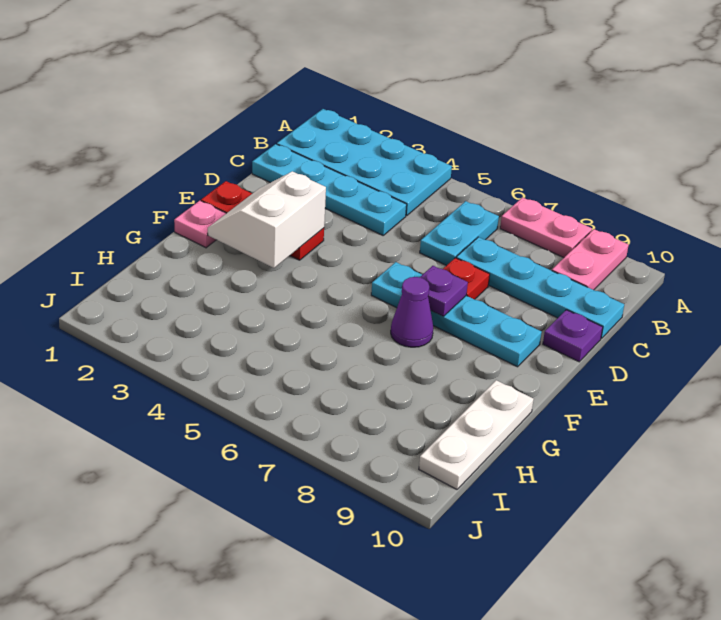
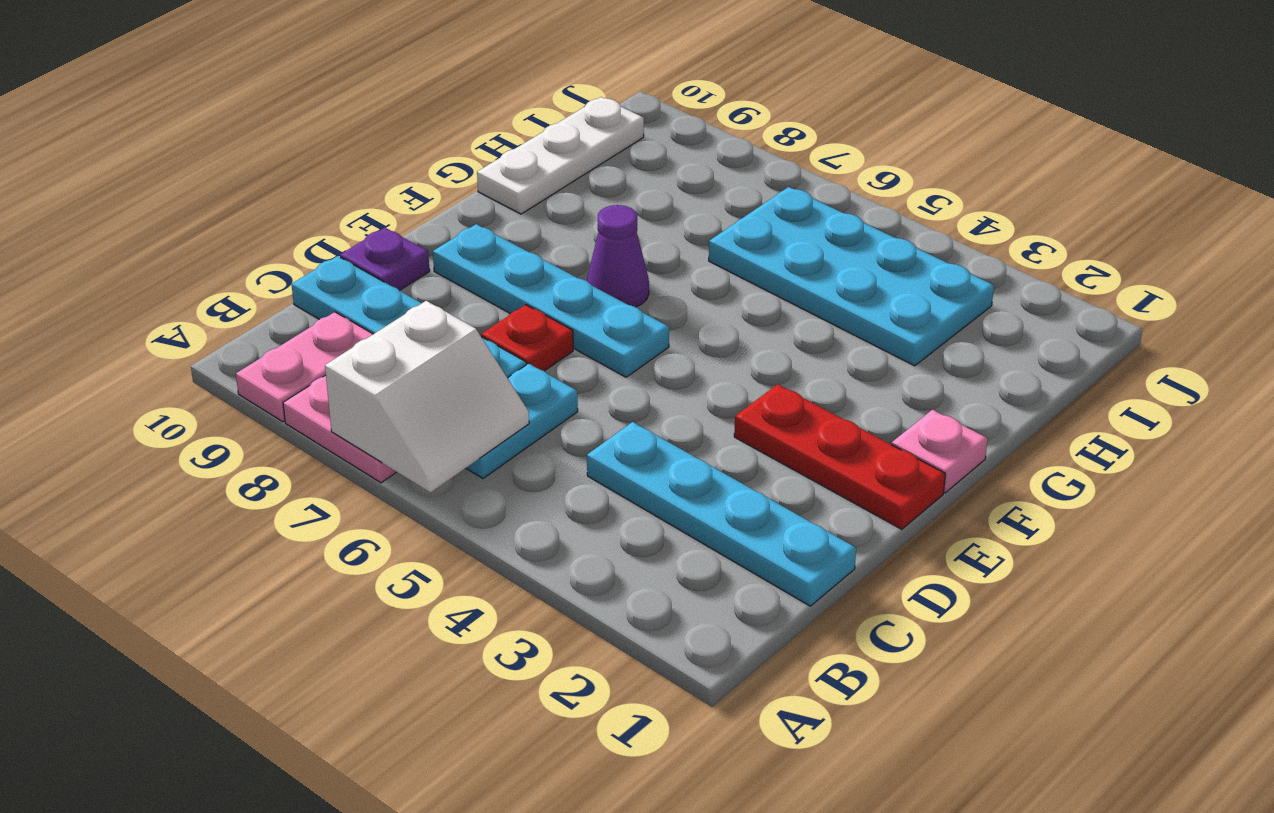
cyan 2x4 plate [277,109,452,216] -> cyan 2x4 plate moved to [709,187,994,366]
white 2x2 slope [208,171,326,268] -> white 2x2 slope moved to [325,301,529,492]
purple 1x1 plate [420,266,468,316] -> none

